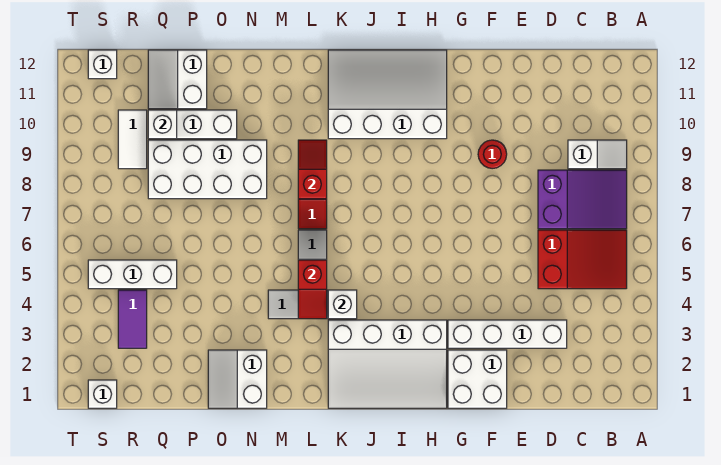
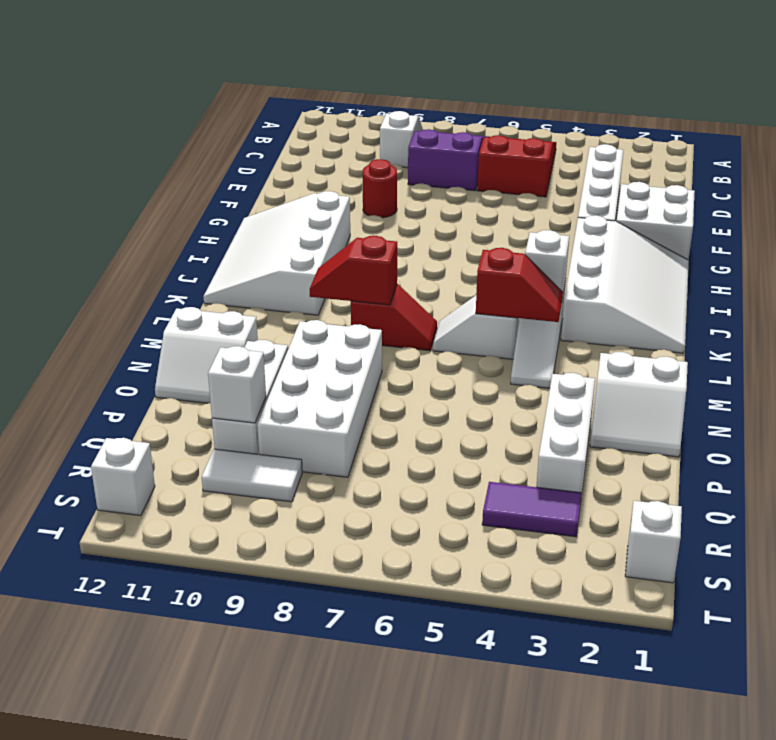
white 2x2 slope [148,50,207,109] -> white 2x2 slope moved to [155,307,258,403]
white 1x3 brick [88,260,177,289] -> white 1x3 brick moved to [536,373,595,497]

